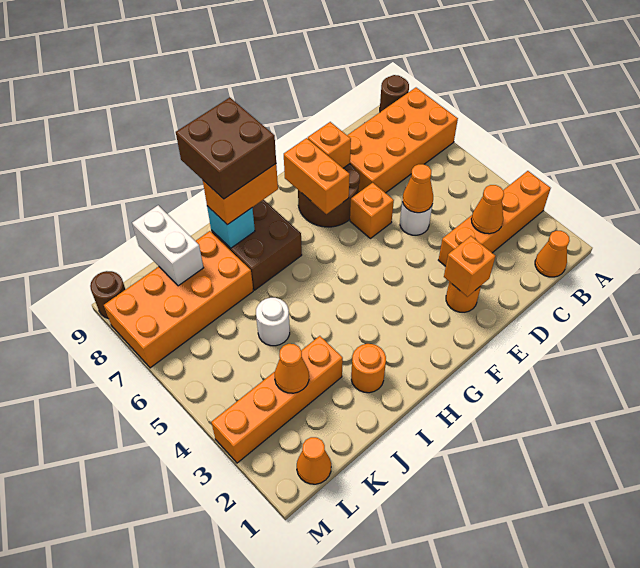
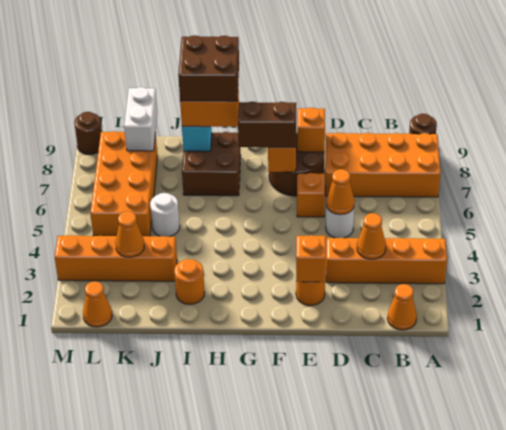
none -> brown 1x2 brick [238,102,296,147]
orange 2x4 brick [104,231,253,368] -> orange 2x4 brick turned to [90,131,158,236]

